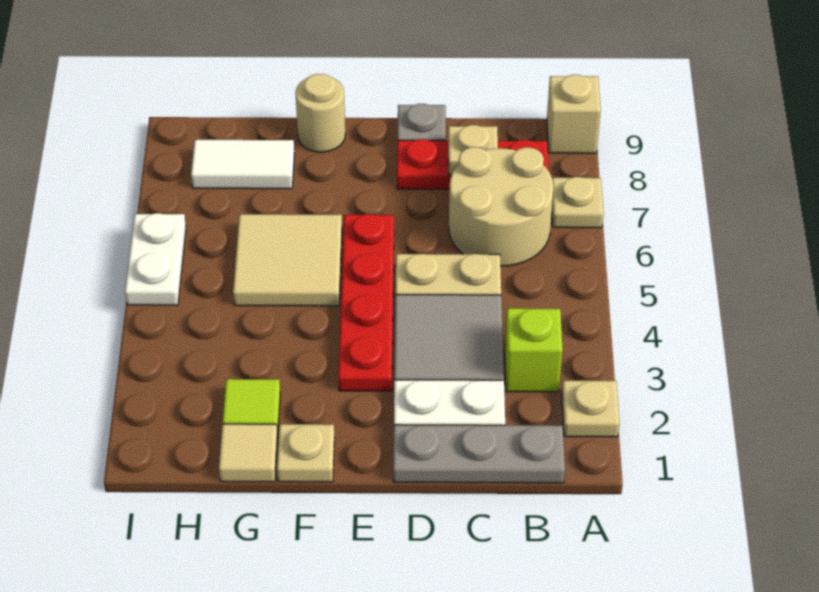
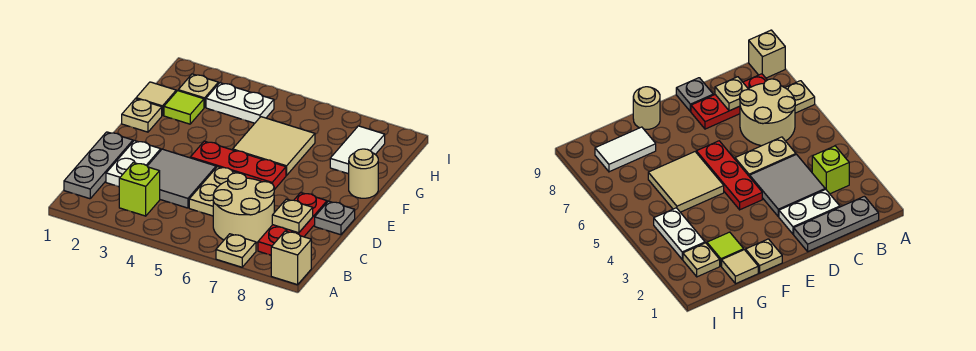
tan 1x1 plate [562,381,620,437] -> tan 1x1 plate moved to [178,74,218,108]
red 1x4 plate [338,214,394,391] -> red 1x3 plate [190,141,286,190]
white 1x2 plate [125,213,186,305] -> white 1x2 plate moved to [206,83,274,123]

